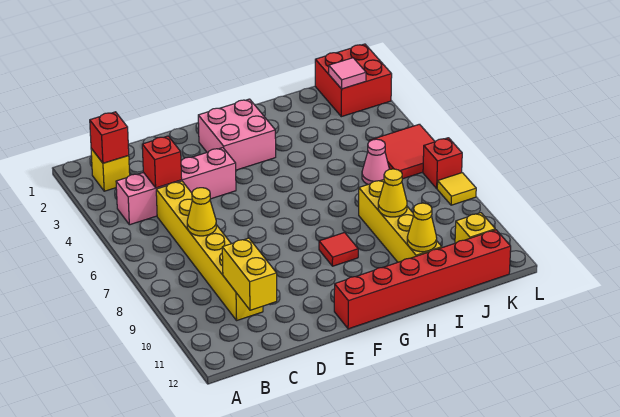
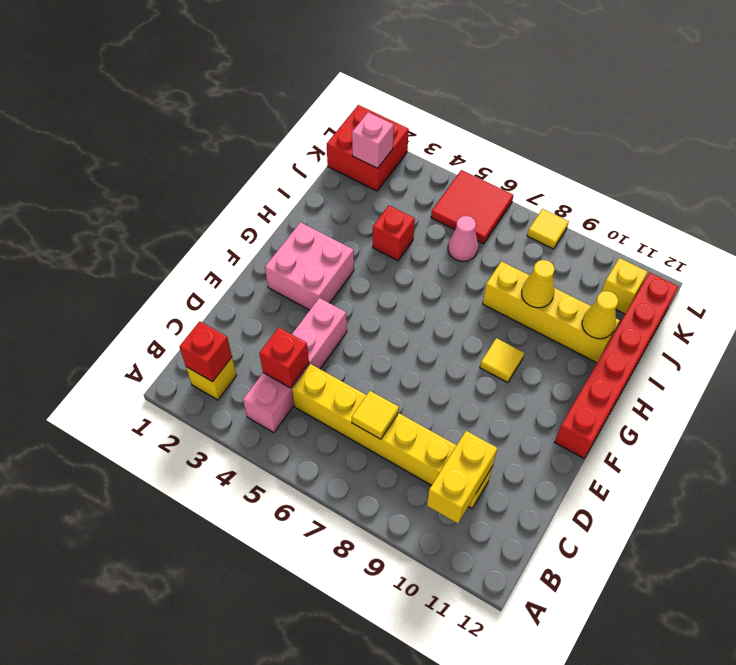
yellow 1x1 cone [187,188,216,236] -> yellow 1x1 tile [352,391,399,439]
yellow 1x2 brick [222,238,277,310] -> yellow 1x2 brick turned to [427,431,497,523]
red 1x1 tile [319,233,358,266] -> yellow 1x1 tile [480,338,524,383]
pink 1x1 tile [329,58,366,89] -> pink 1x1 brick [352,112,394,168]
red 1x1 brick [423,138,462,188] -> red 1x1 brick moved to [373,205,415,261]

